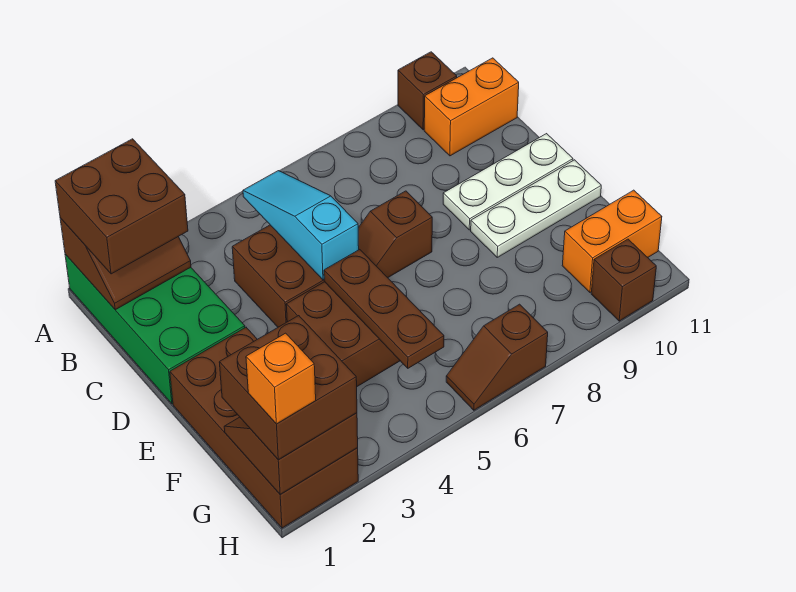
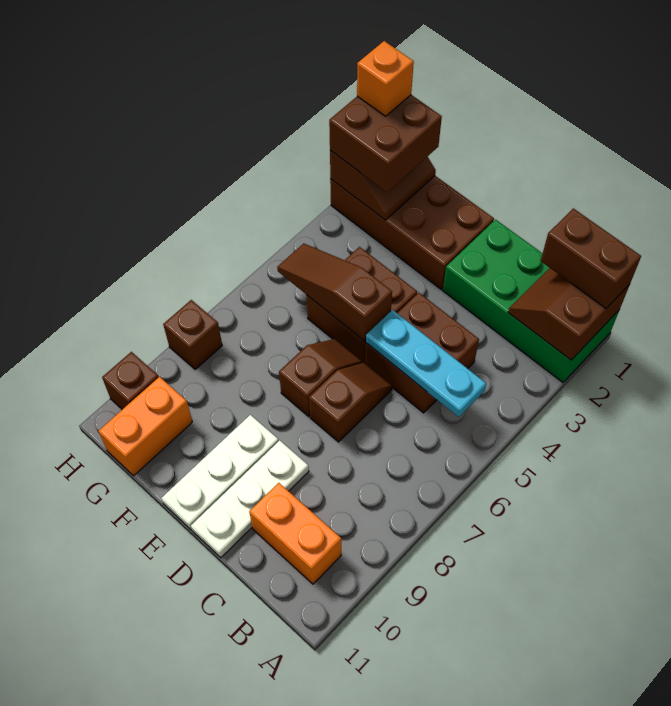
brown 2x2 brick [55,139,188,274] -> brown 1x2 brick [541,208,641,308]
brown 1x1 brick [398,52,457,130] -> brown 1x1 brick moved to [163,300,222,370]
cyan 1x3 slope [243,171,359,280] -> cyan 1x3 plate [366,310,486,417]
orange 1x2 brick [424,58,519,156] -> orange 1x2 brick turned to [249,483,341,584]
brown 1x3 plate [324,249,444,368] -> brown 1x3 slope [277,243,392,341]
brown 1x2 slope [446,304,548,410] -> brown 1x2 slope moved to [279,339,363,417]

